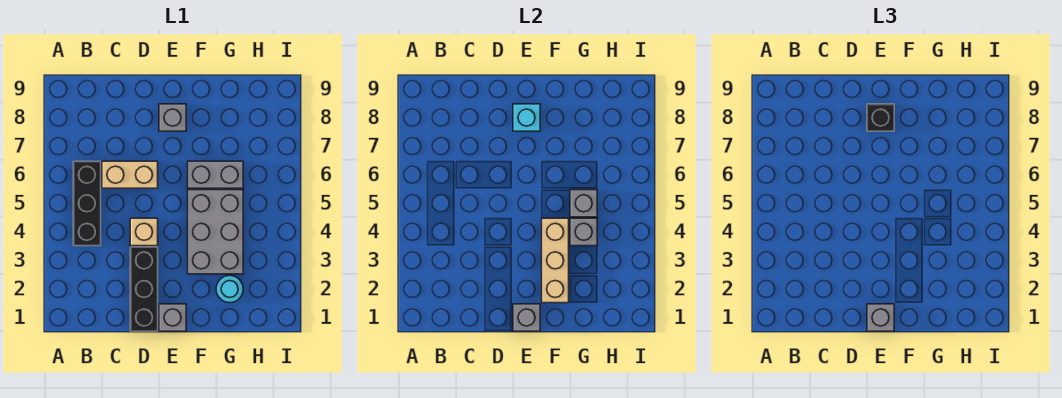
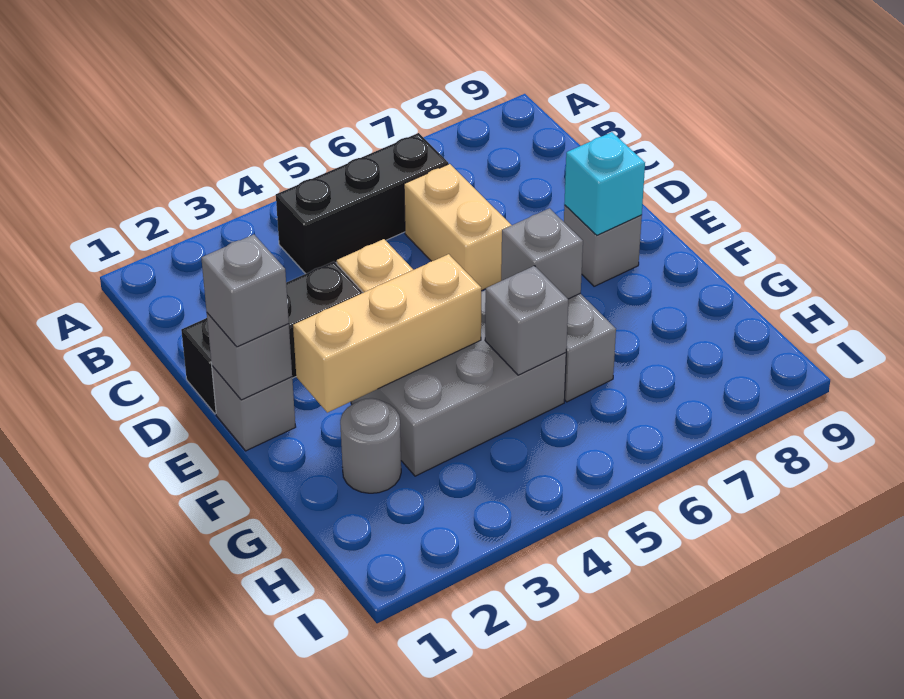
black 1x1 brick [867,104,894,131] -> none
cyan 1x1 round brick [216,275,243,303] -> grey 1x1 round brick [340,398,401,493]
grey 1x1 brick [570,218,597,246] -> grey 1x1 brick moved to [501,208,583,299]

